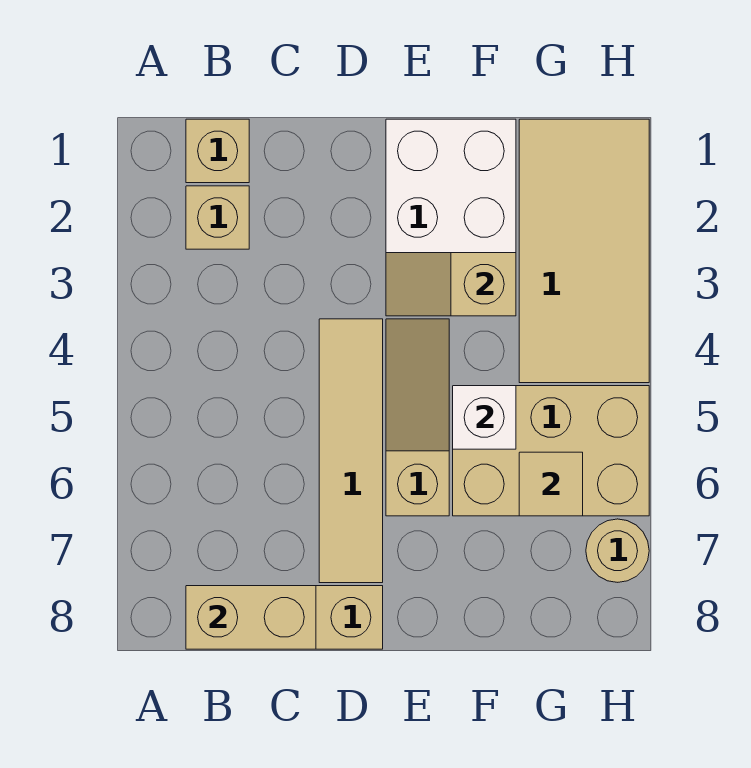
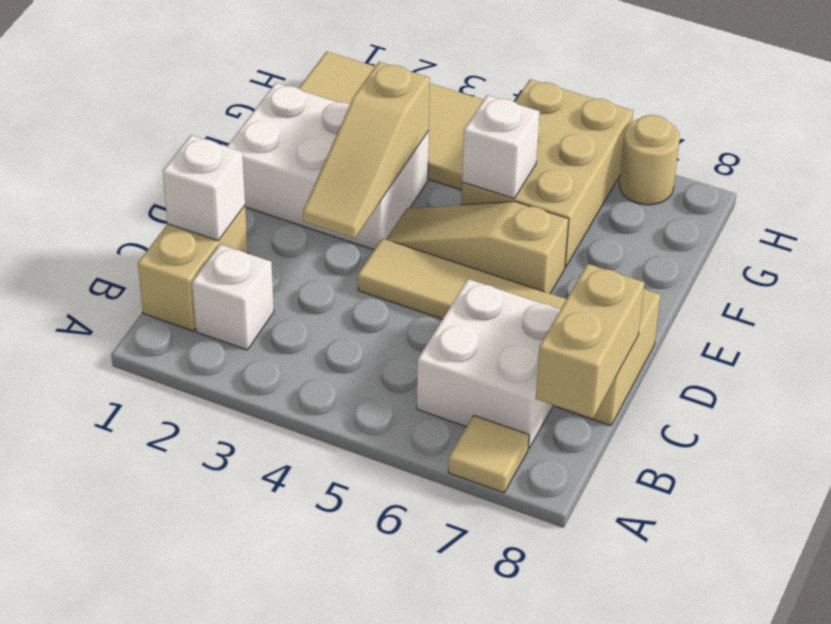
tan 1x1 brick [186,119,249,183] -> tan 1x2 brick [138,206,248,331]
tan 1x1 brick [186,186,249,249] -> white 1x1 brick [192,244,274,350]
none -> white 2x2 brick [417,279,560,448]
none -> white 1x1 brick [163,135,245,241]
tan 1x2 slope [386,253,516,316] -> tan 1x3 slope [303,62,430,238]
tan 1x1 tile [519,452,583,516] -> tan 1x1 tile moved to [448,415,529,493]

